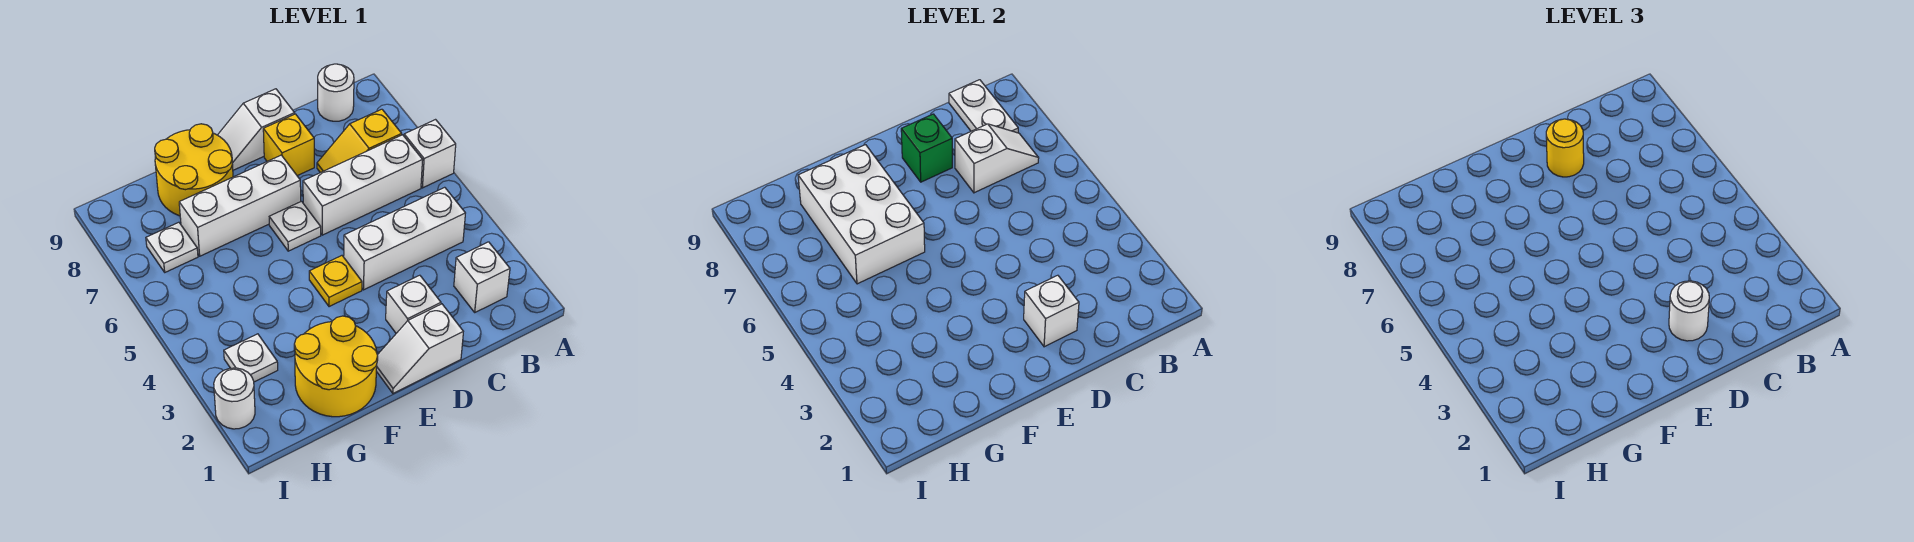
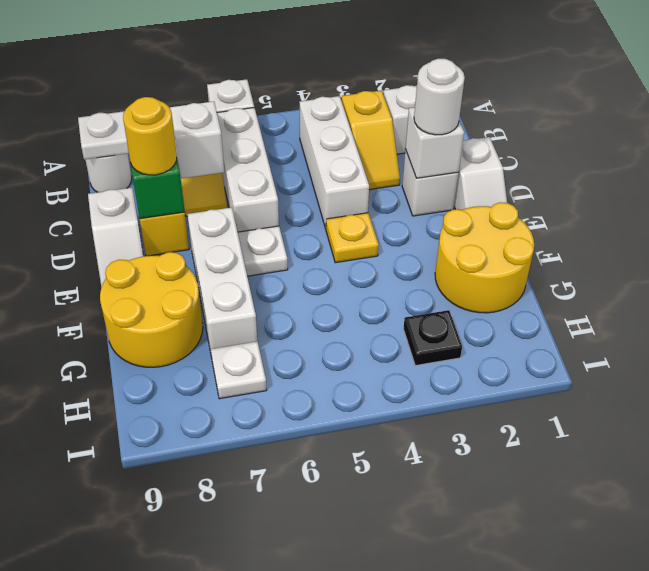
none -> yellow 1x2 slope [342,90,400,190]
white 2x3 brick [798,145,925,284] -> none
white 1x1 plate [224,334,278,382] -> black 1x1 plate [403,310,462,366]
white 1x1 round brick [214,368,255,429] -> none

